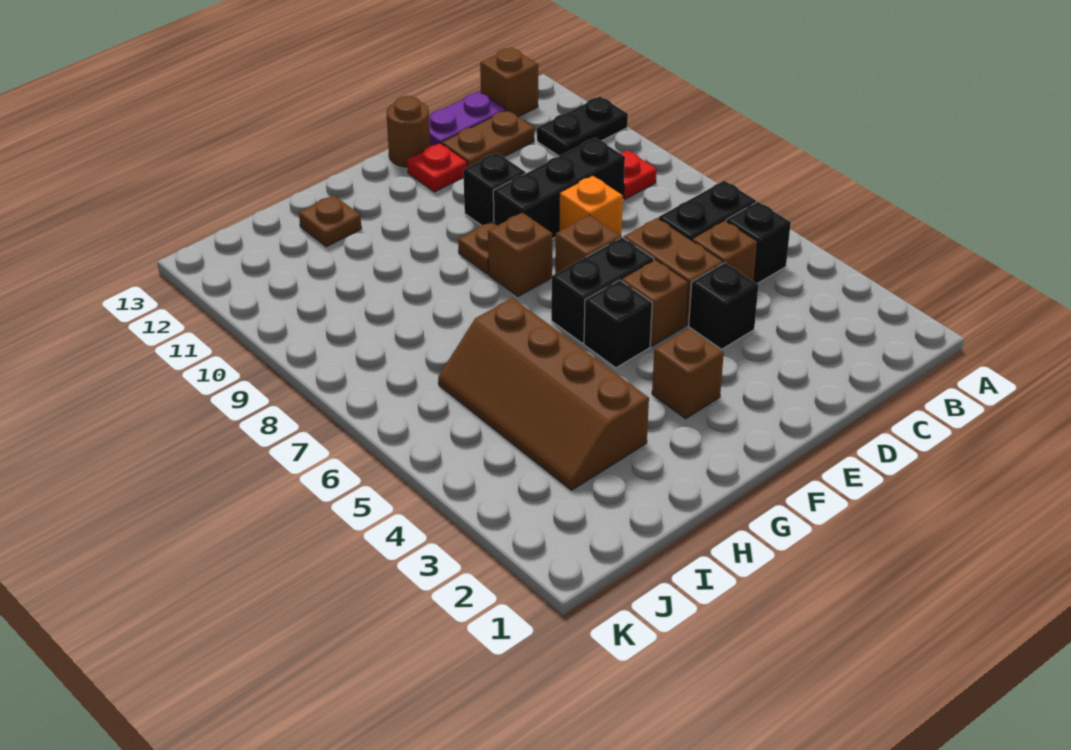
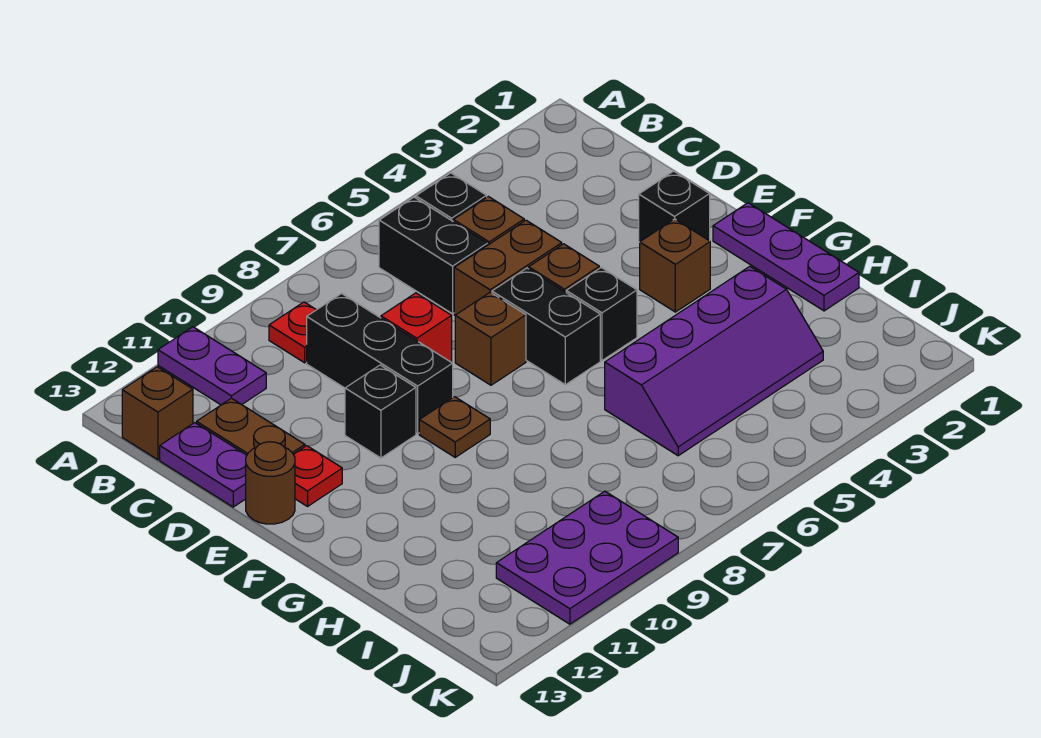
black 1x2 plate [537,96,628,156] -> purple 1x2 plate [158,327,266,405]
black 1x1 brick [689,263,758,349] -> black 1x1 brick moved to [639,171,710,242]
orange 1x1 brick [559,176,623,238] -> red 1x1 brick [381,293,452,362]
none -> purple 1x3 plate [713,203,859,311]
brown 1x1 brick [488,213,552,296] -> none
brown 2x4 slope [438,298,649,490] -> purple 2x4 slope [605,266,823,456]
brown 1x1 plate [299,195,361,247] -> none
none -> purple 2x3 plate [496,491,678,624]

